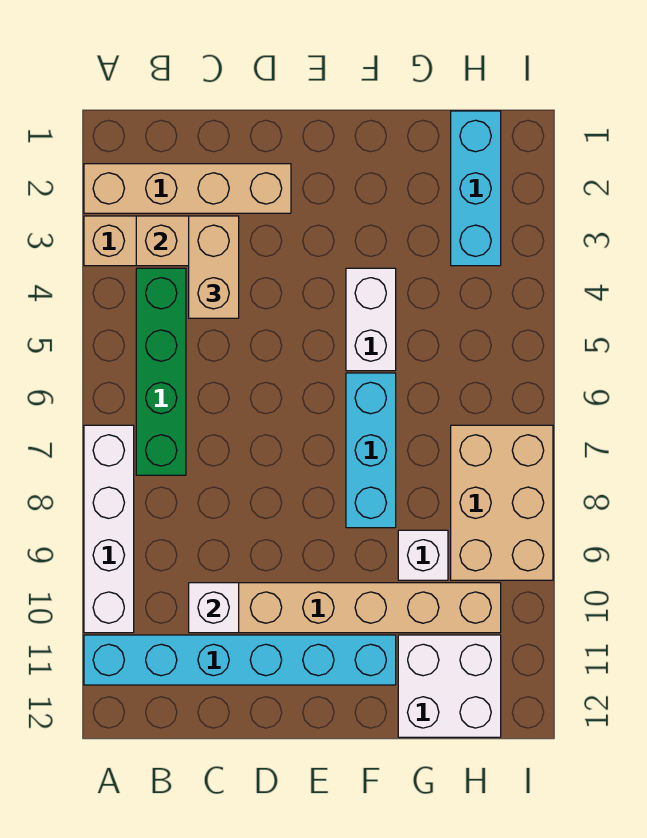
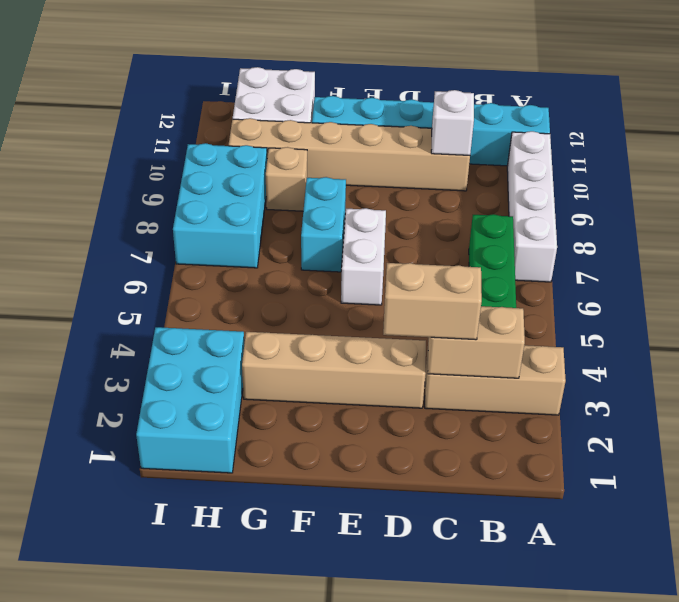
tan 1x4 brick [84,164,291,213] -> tan 1x4 brick moved to [242,332,426,408]
tan 1x2 brick [189,216,239,318] -> tan 1x2 brick turned to [383,263,482,340]
white 1x2 brick [346,268,396,371] -> white 1x2 brick moved to [341,208,386,305]
cyan 1x3 brick [346,373,396,528] -> cyan 1x2 brick [301,177,346,272]
white 1x1 brick [398,530,448,580] -> tan 1x1 brick [266,147,307,211]
cyan 1x3 brick [451,111,501,266] -> cyan 2x3 brick [136,327,244,473]
tan 2x3 brick [451,425,553,580] -> cyan 2x3 brick [173,143,267,268]

